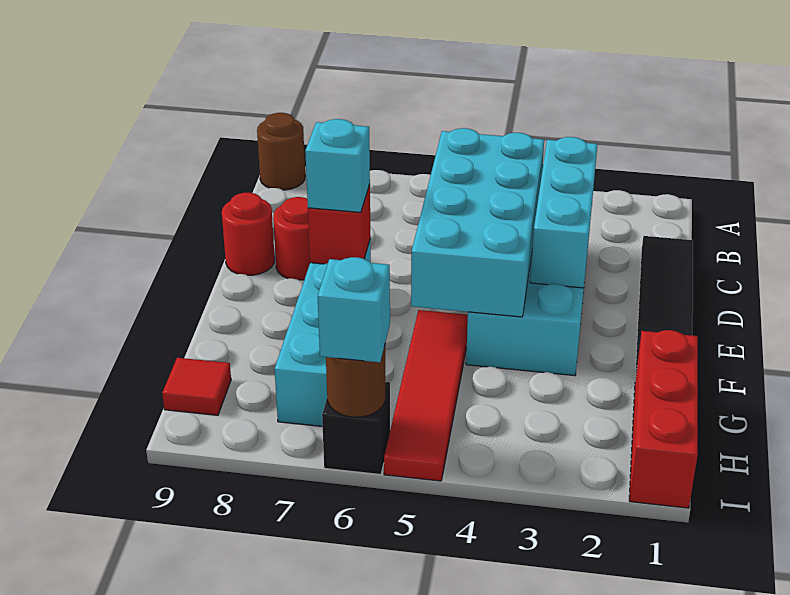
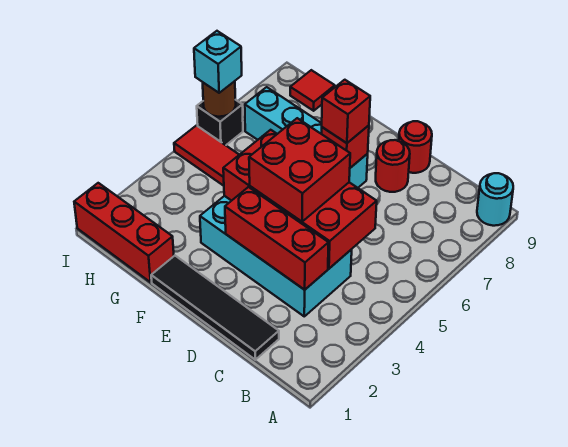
brown 1x1 round brick [257,113,305,190] -> cyan 1x1 round brick [477,173,513,226]
cyan 1x3 brick [530,137,598,288] -> red 1x3 brick [225,187,329,290]
cyan 2x4 brick [411,128,544,317] -> red 2x4 brick [223,130,377,268]
none -> red 2x2 brick [249,118,350,222]
cyan 1x1 brick [305,119,370,212] -> red 1x1 brick [322,80,370,143]

